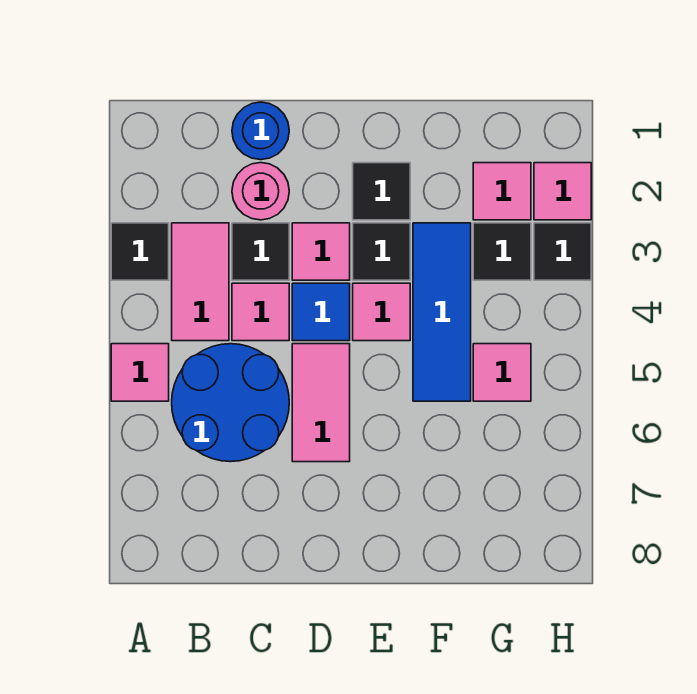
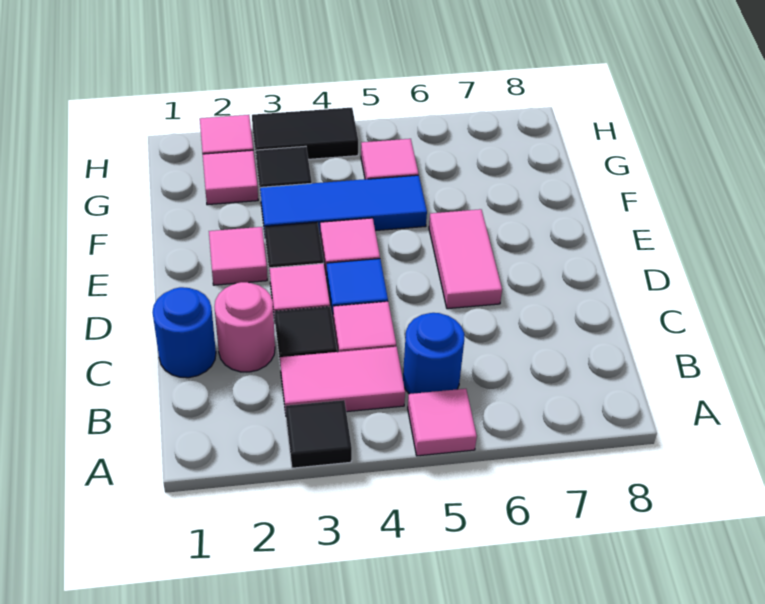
blue 2x2 round brick [172,344,289,462] -> blue 1x1 round brick [403,313,464,394]
pink 1x2 tile [292,344,350,462] -> pink 1x2 tile turned to [429,209,502,309]
black 1x1 tile [353,163,410,220] -> pink 1x1 tile [209,227,267,285]
black 1x1 tile [534,223,591,280] -> black 1x2 tile [252,108,358,163]

